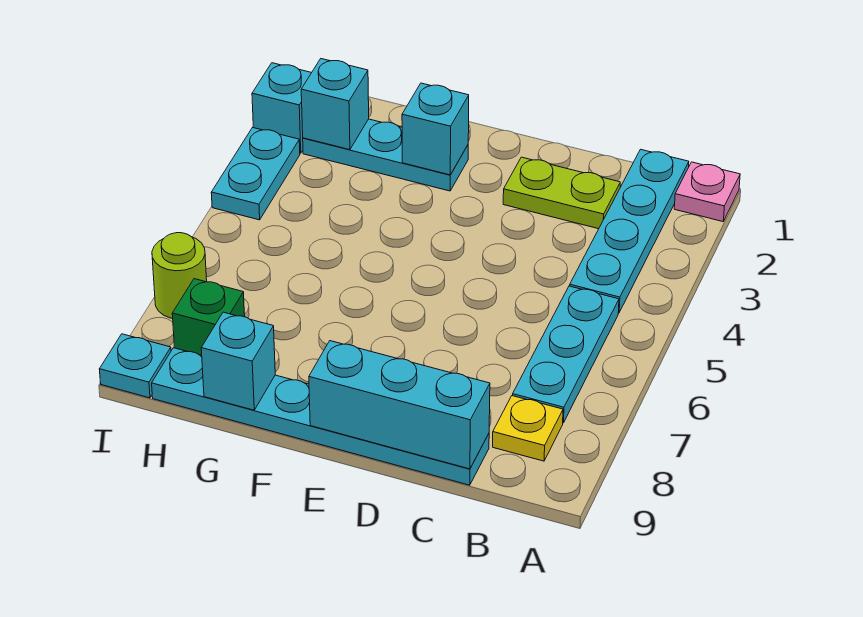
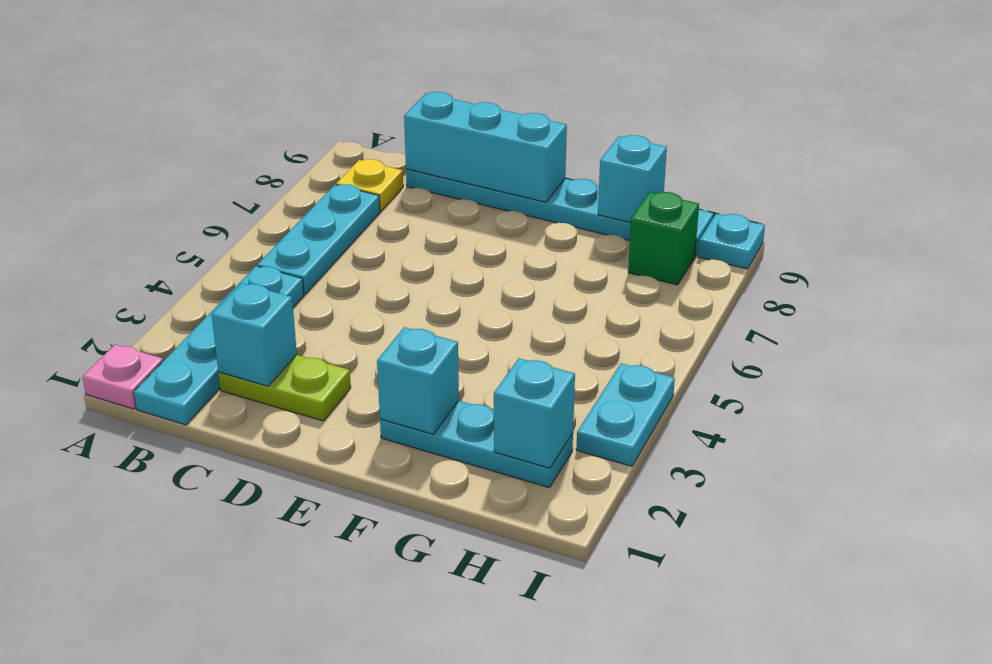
cyan 1x1 brick [252,63,312,153] -> cyan 1x1 brick moved to [212,283,297,386]
lime 1x1 round brick [152,233,207,319] -> none

